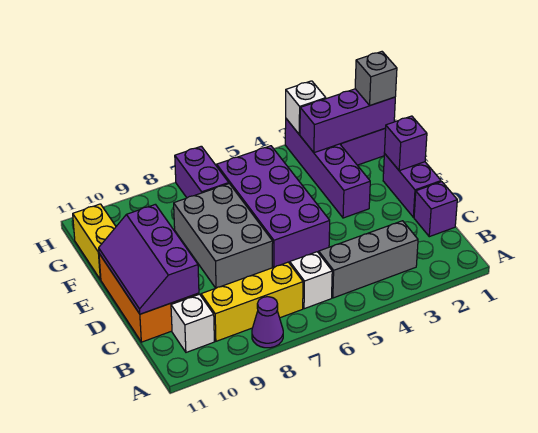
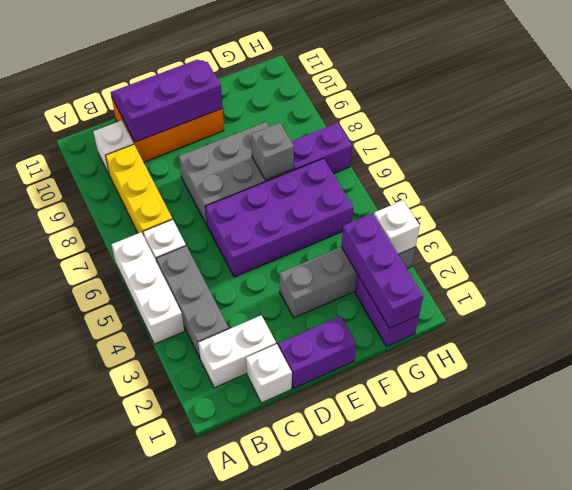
none -> white 1x3 brick [111,232,184,344]
purple 1x1 cone [252,297,283,348] -> none
none -> white 1x2 brick [198,315,276,388]
purple 1x1 brick [414,182,457,237] -> white 1x1 brick [246,344,292,403]
purple 1x1 brick [384,116,427,171] -> none
purple 1x4 brick [285,119,370,218] -> grey 1x4 brick [280,247,416,318]
yellow 1x2 brick [73,204,116,280] -> none
grey 1x1 brick [355,52,397,105] -> grey 1x1 brick moved to [251,123,294,180]

